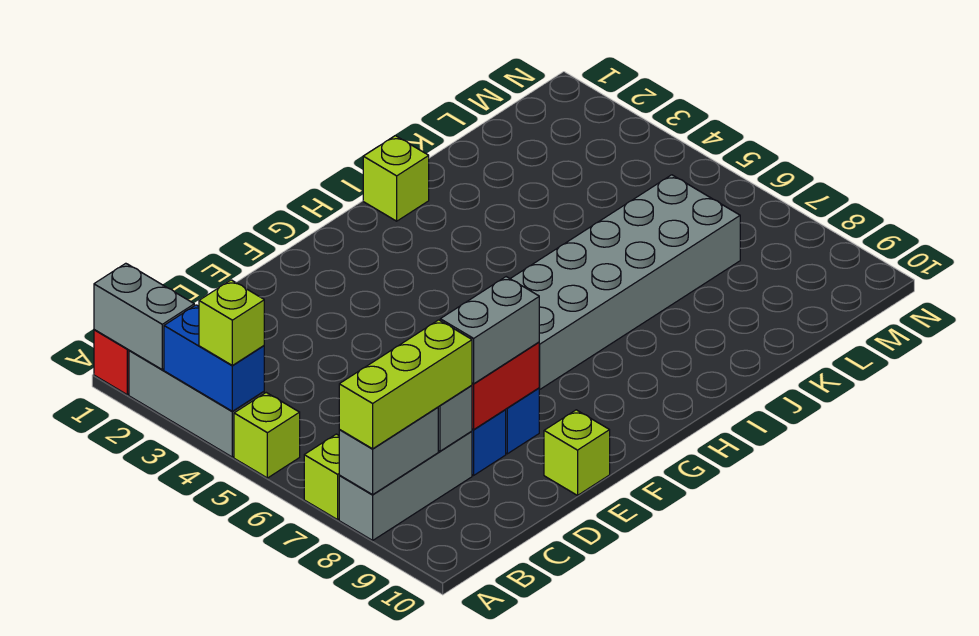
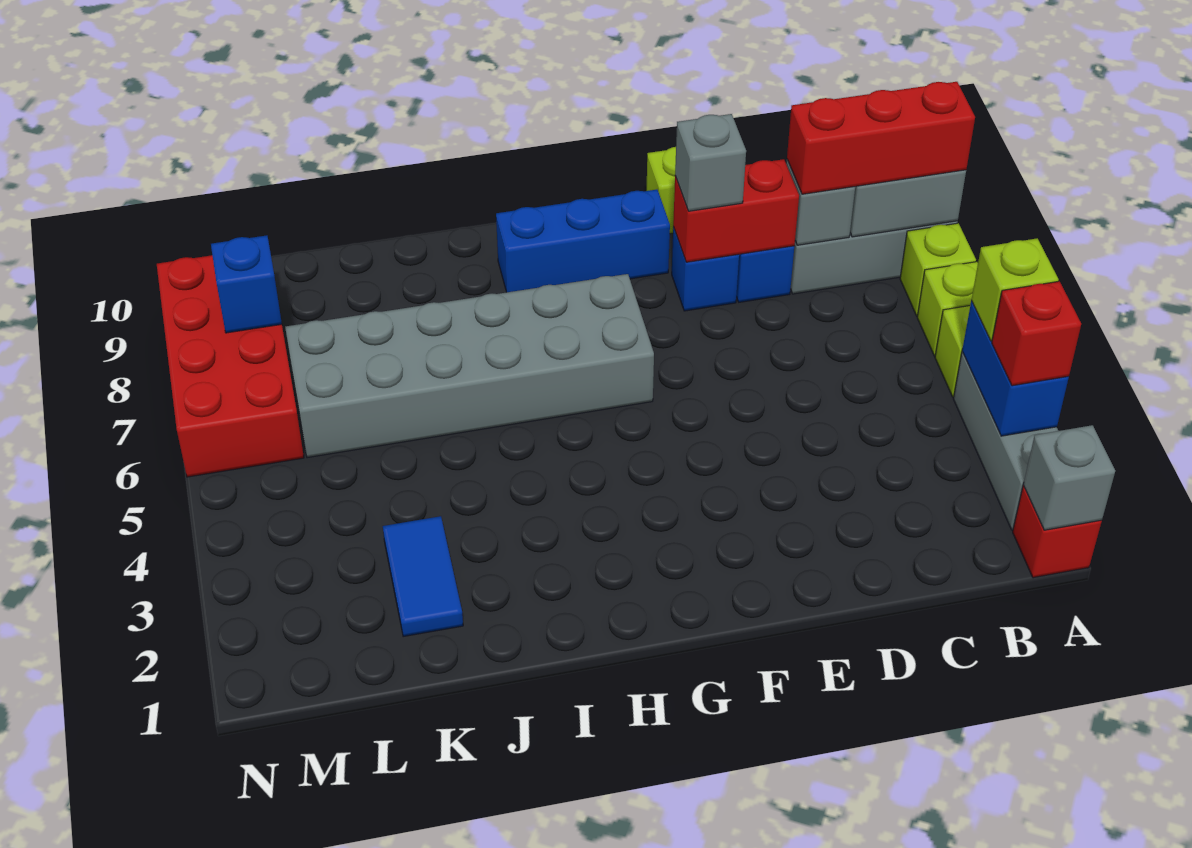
grey 1x2 brick [94,263,194,370] -> grey 1x1 brick [1023,425,1115,530]
none -> red 1x1 brick [992,281,1081,386]
lime 1x3 brick [339,320,472,449] -> red 1x3 brick [787,82,975,194]
grey 1x2 brick [440,277,539,384] -> grey 1x1 brick [675,114,746,211]
none -> blue 1x3 brick [496,190,670,292]
lime 1x1 brick [363,136,429,221] -> lime 1x1 brick moved to [917,262,978,356]
none -> blue 1x2 tile [383,516,463,637]
none -> red 2x4 brick [157,255,304,477]
none -> blue 1x1 brick [211,235,282,333]

